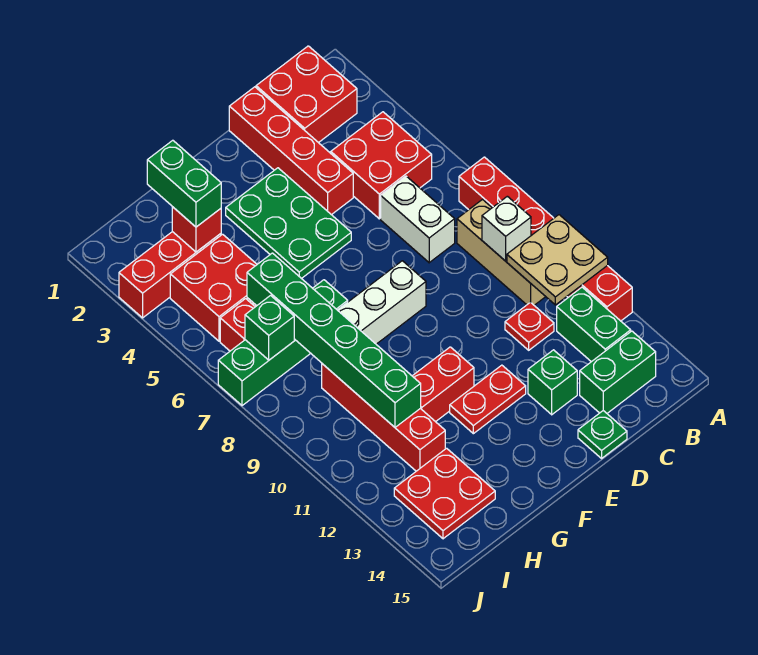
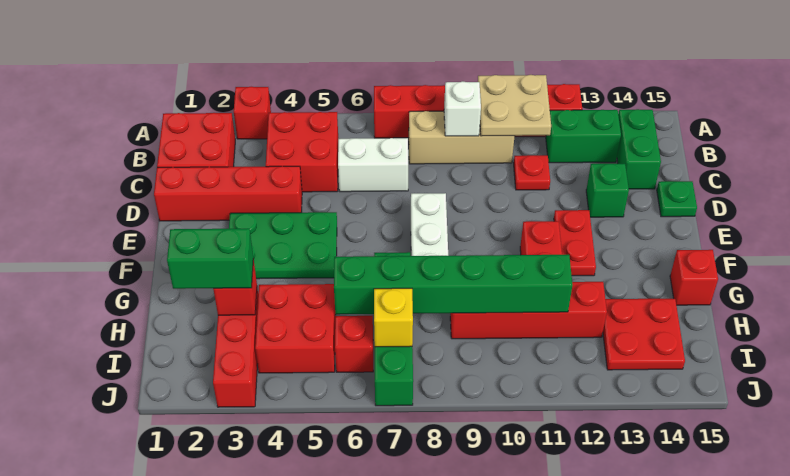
none -> red 1x1 brick [234,87,271,139]
none -> red 1x1 brick [670,250,718,305]
green 1x1 brick [245,296,294,360] -> yellow 1x1 brick [374,288,413,347]

